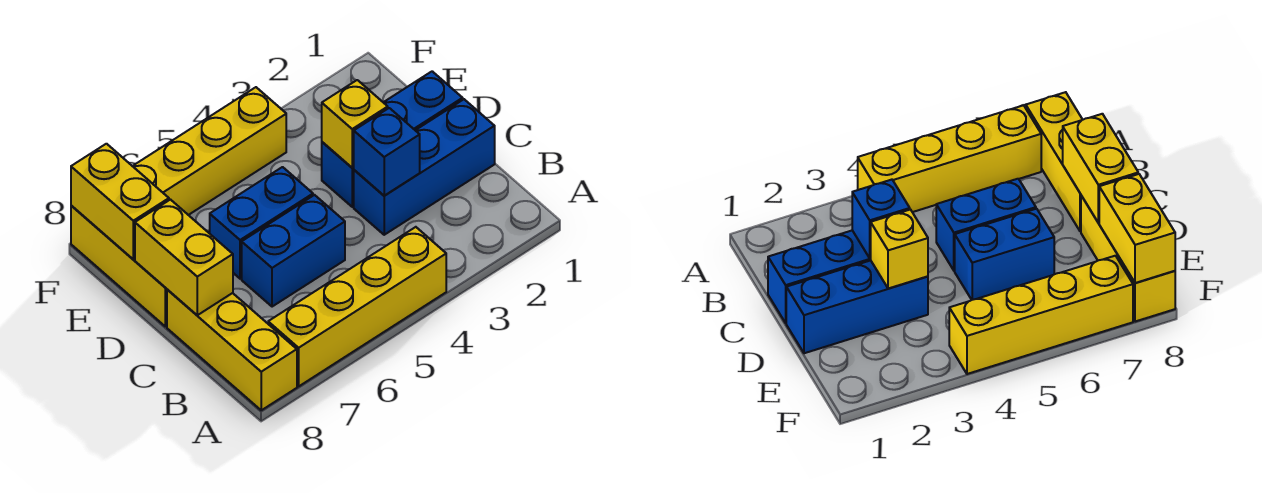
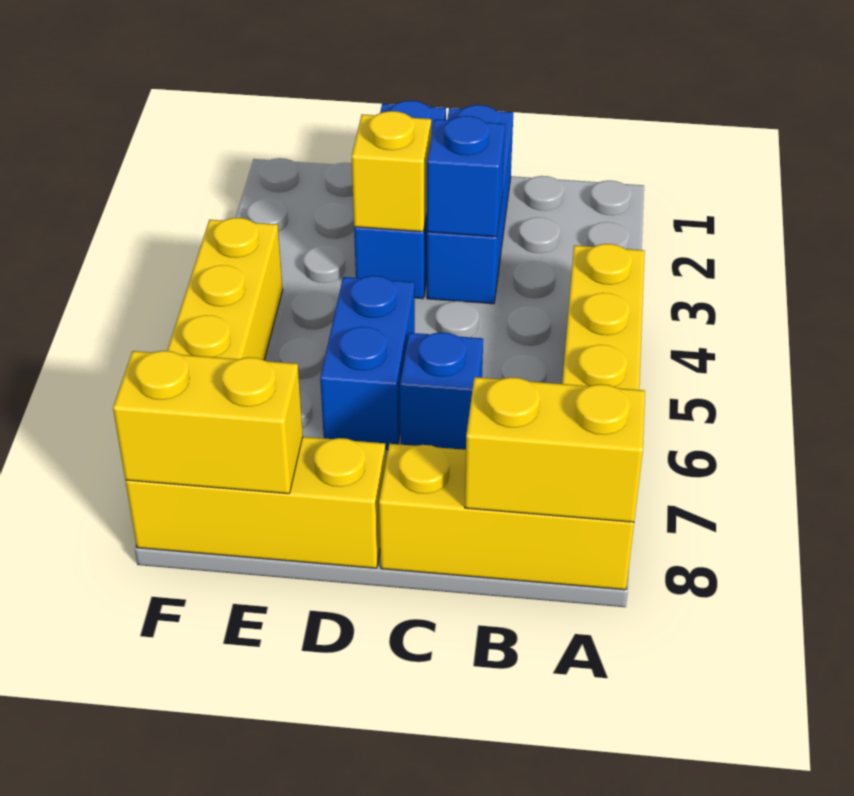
blue 1x2 brick [242,195,345,307] -> blue 1x1 brick [400,332,483,450]
yellow 1x2 brick [135,200,233,315] -> yellow 1x2 brick moved to [465,377,645,522]

